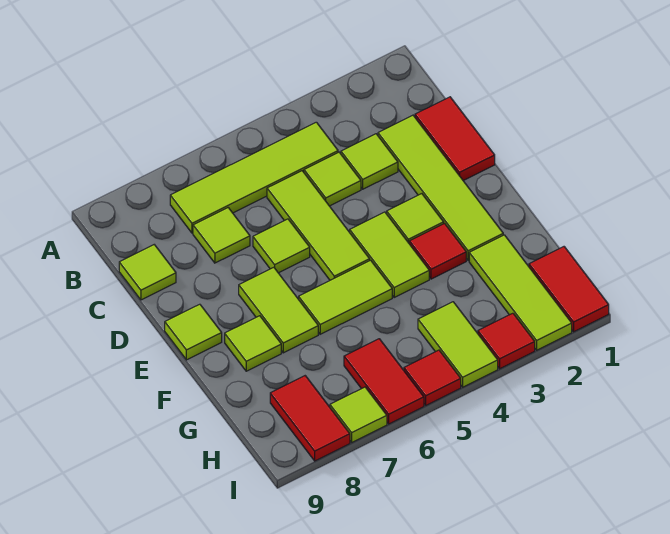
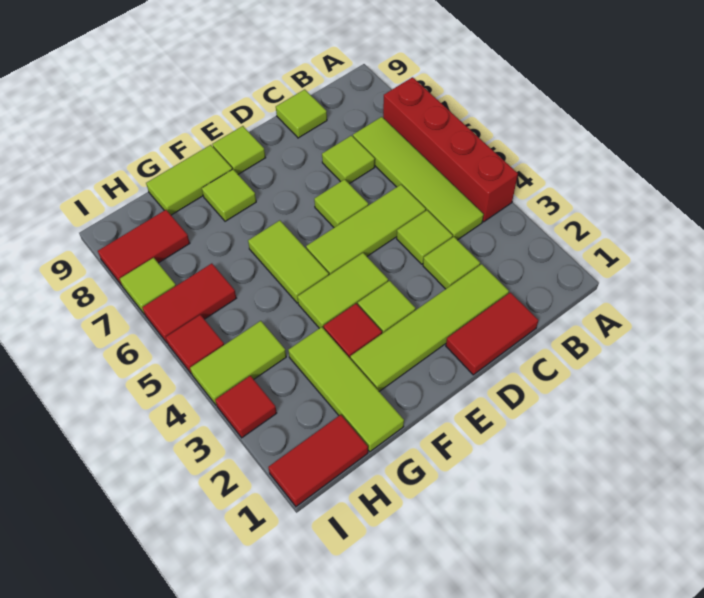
none -> red 1x4 brick [383,77,518,222]
lime 1x2 tile [239,267,318,353] -> lime 1x2 tile moved to [146,145,232,215]
lime 1x3 tile [469,235,572,350] -> lime 1x3 tile turned to [288,327,404,452]

